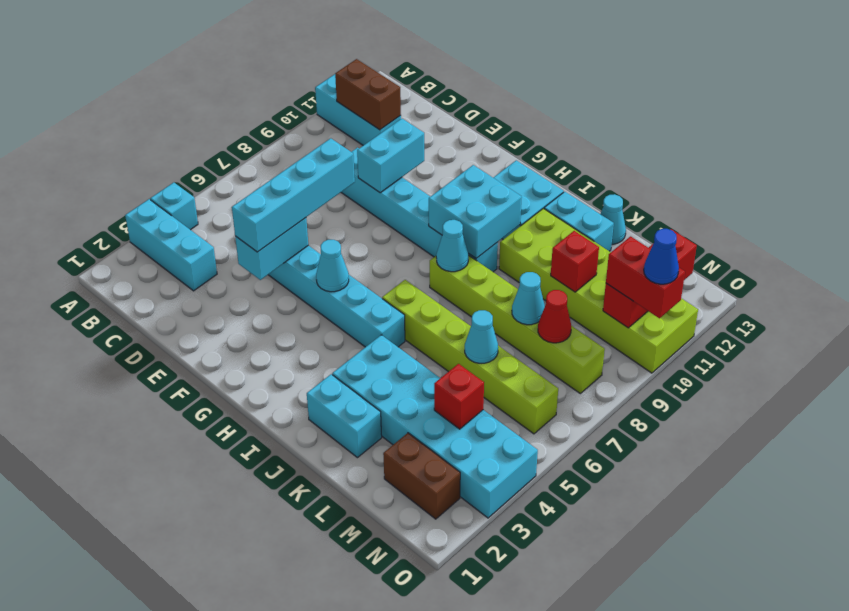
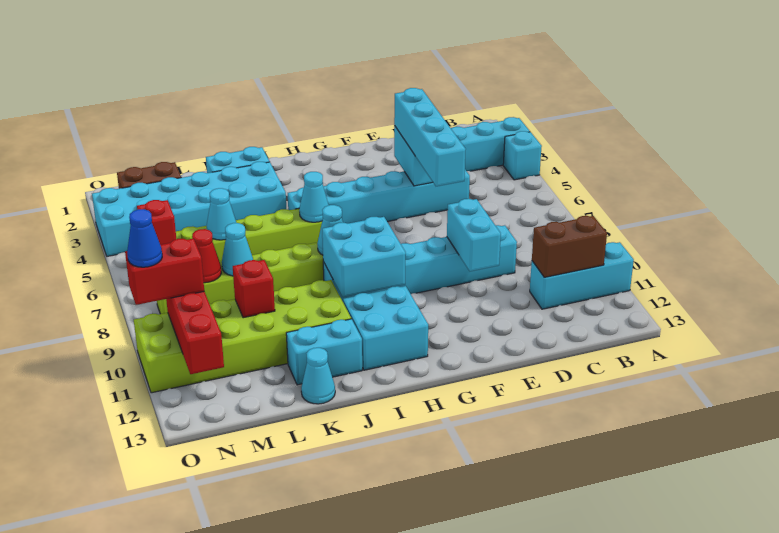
cyan 1x1 cone [316,240,349,292] -> cyan 1x1 cone moved to [299,172,328,222]
red 1x1 brick [434,364,484,429] -> red 1x1 brick moved to [137,200,176,245]

